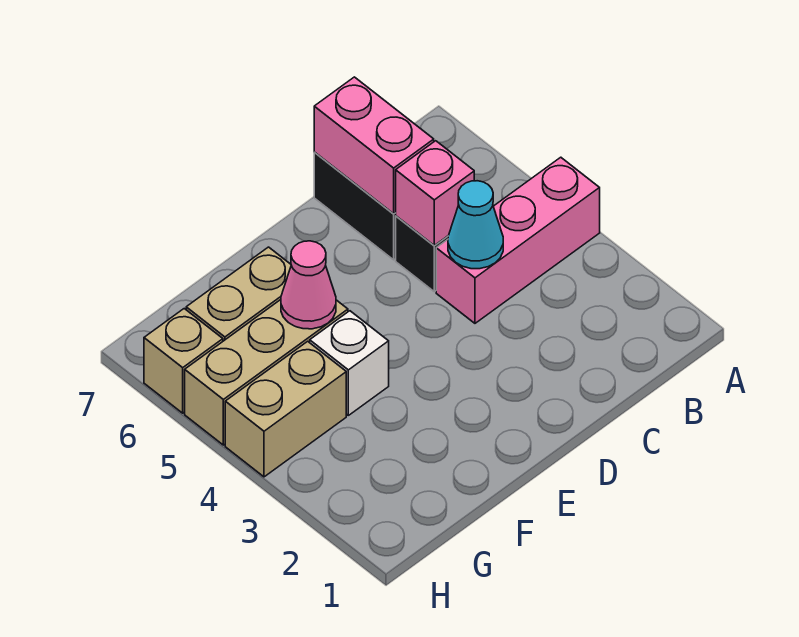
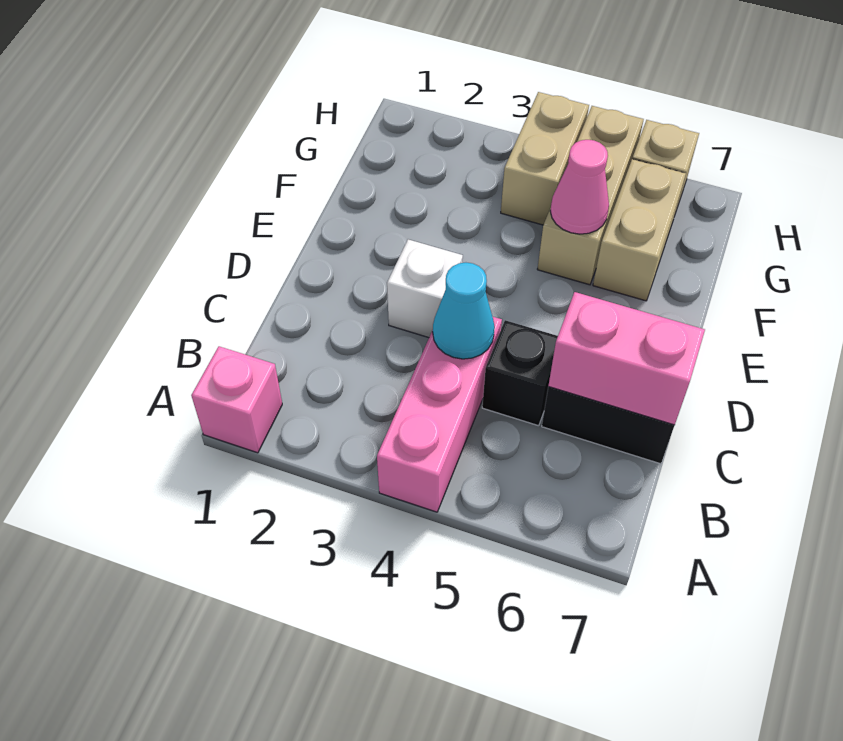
pink 1x1 brick [396,141,474,245] -> pink 1x1 brick moved to [191,346,282,453]
white 1x1 brick [310,311,389,415] -> white 1x1 brick moved to [387,239,463,338]

